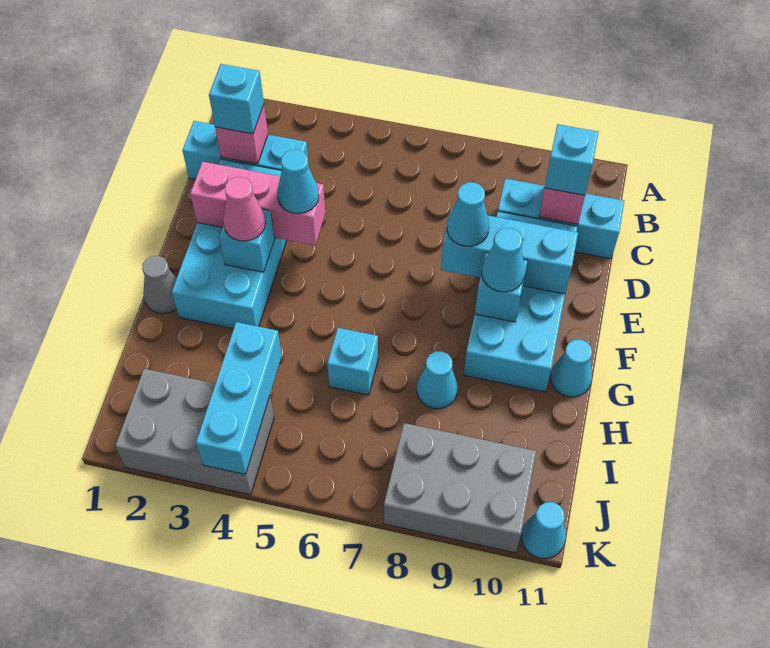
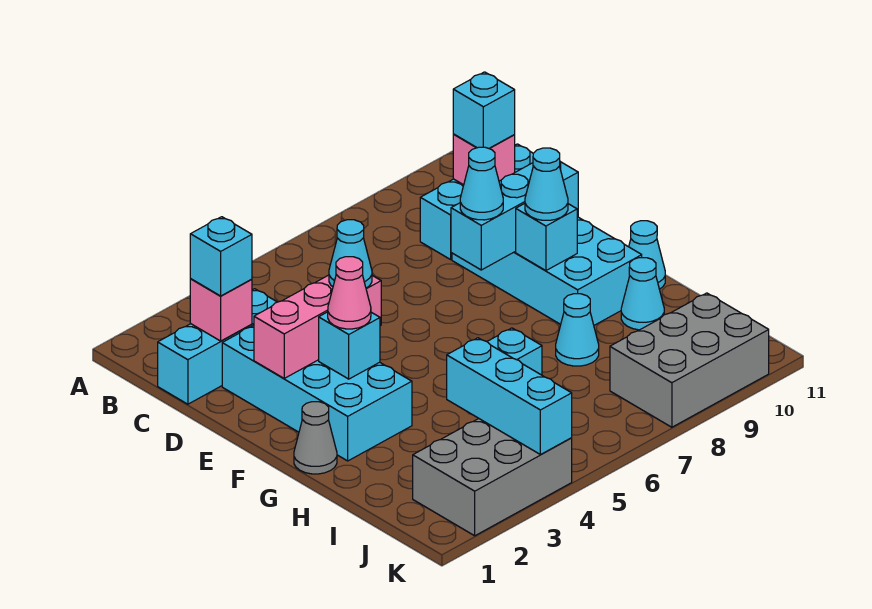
cyan 1x1 cone [522,502,566,559] -> cyan 1x1 cone moved to [621,258,664,330]

